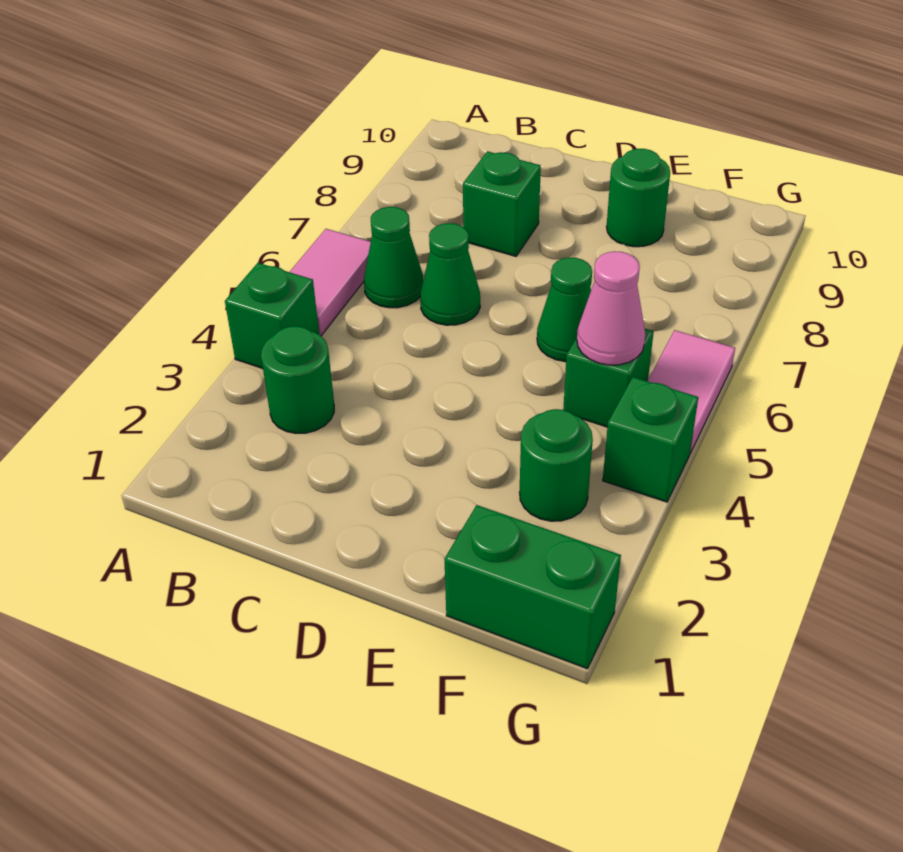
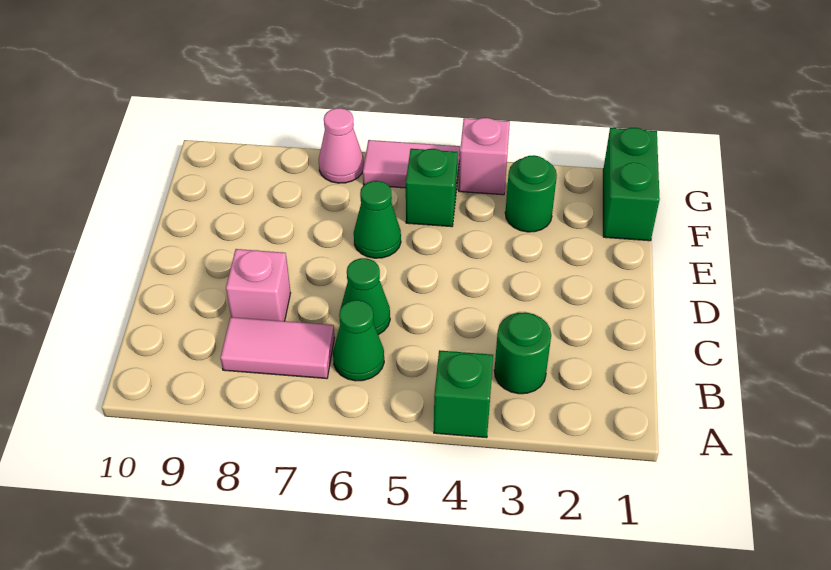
pink 1x2 tile [290,229,371,336] -> pink 1x2 tile moved to [220,317,334,379]
green 1x1 brick [463,151,541,256] -> pink 1x1 brick [226,249,290,321]
green 1x1 round brick [607,149,670,247] -> none
pink 1x1 cone [577,251,645,365] -> pink 1x1 cone moved to [319,108,364,183]
green 1x1 brick [603,377,698,502] -> pink 1x1 brick [459,118,510,195]

